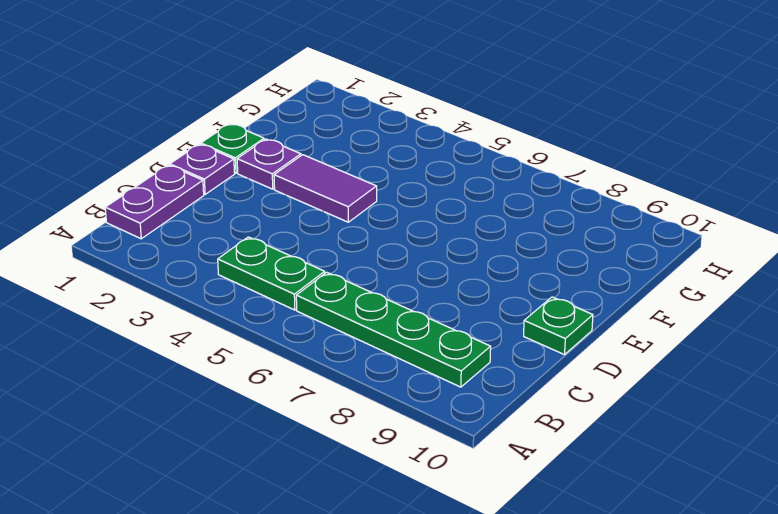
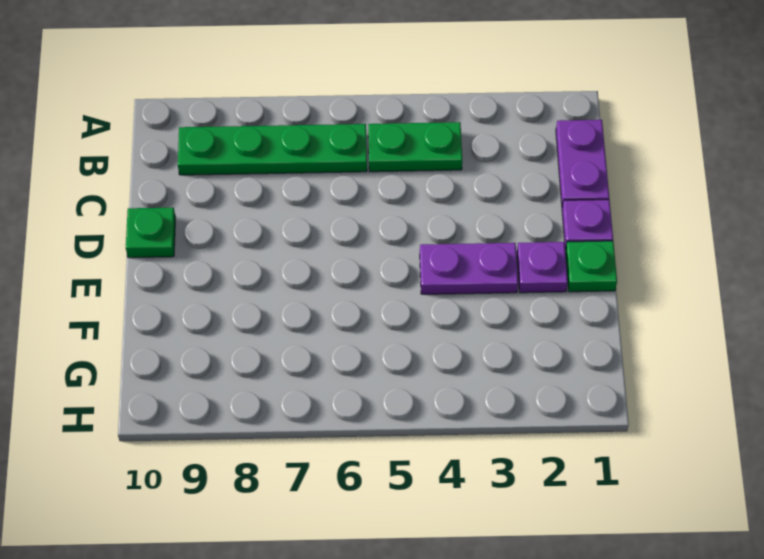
purple 1x2 tile [274,155,377,222] -> purple 1x2 plate [420,243,518,294]

